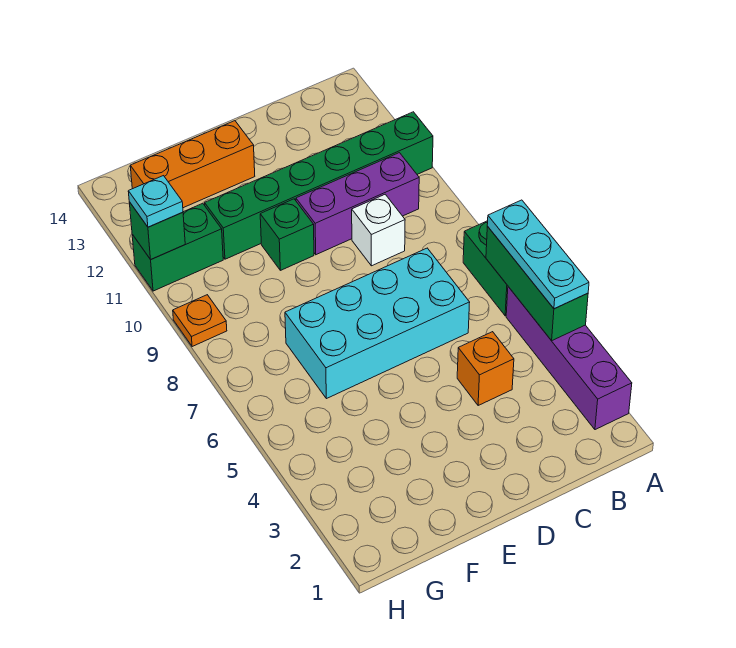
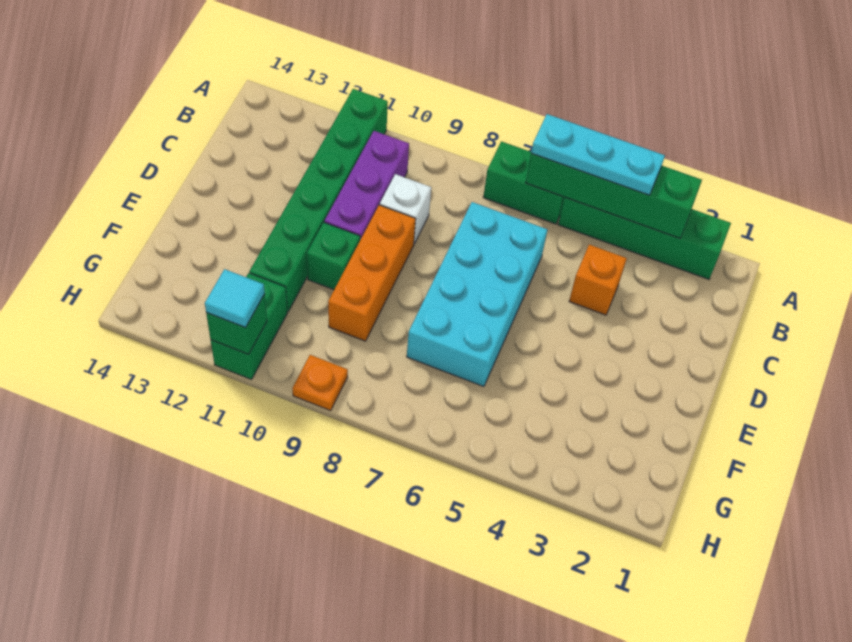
purple 1x4 brick [506,287,632,430] -> green 1x4 brick [558,197,731,279]
green 1x3 brick [486,226,588,341] -> green 1x4 brick [526,153,702,238]
orange 1x3 brick [130,121,255,208] -> orange 1x3 brick moved to [328,205,416,341]
cyan 1x1 plate [128,176,183,227] -> cyan 1x1 tile [205,269,265,328]

